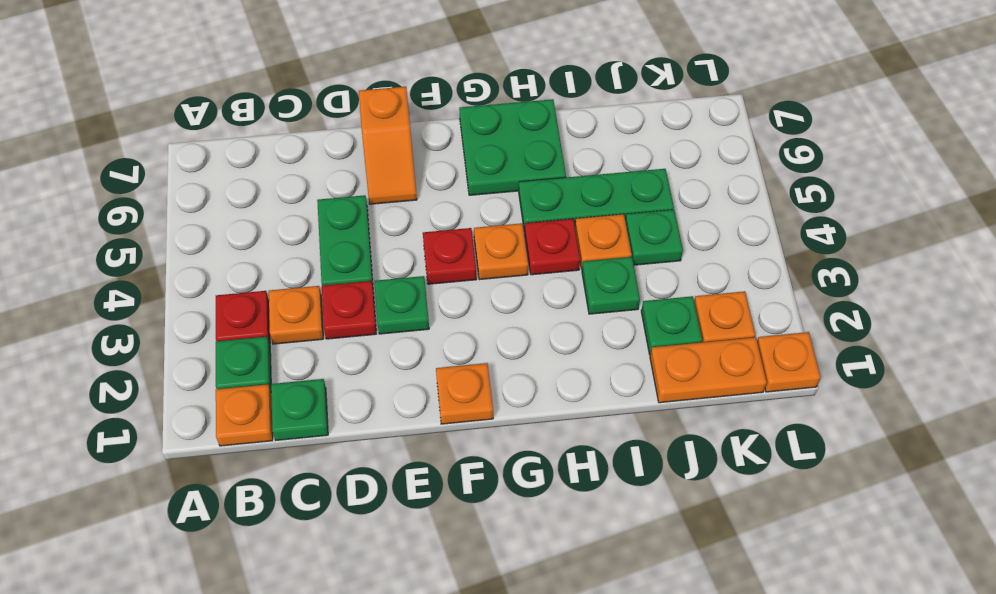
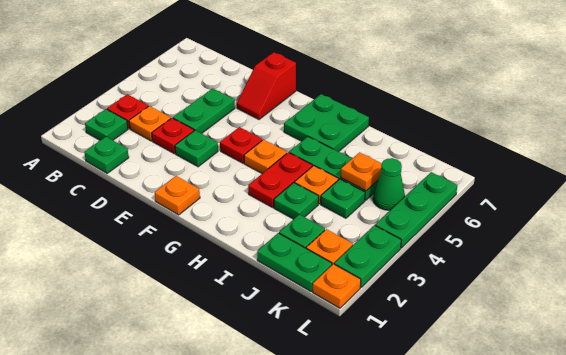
orange 1x1 plate [216,384,273,446] -> orange 1x1 plate moved to [341,152,382,191]
orange 1x2 slope [359,87,417,204] -> red 1x2 slope [237,52,296,119]
red 1x1 plate [525,219,580,275] -> red 1x2 plate [248,152,312,207]
orange 1x2 plate [650,337,767,403] -> green 1x2 plate [257,233,332,291]
none -> green 1x1 cone [373,158,405,210]
none -> green 1x2 plate [334,225,401,287]
none -> green 1x3 plate [375,172,457,248]

